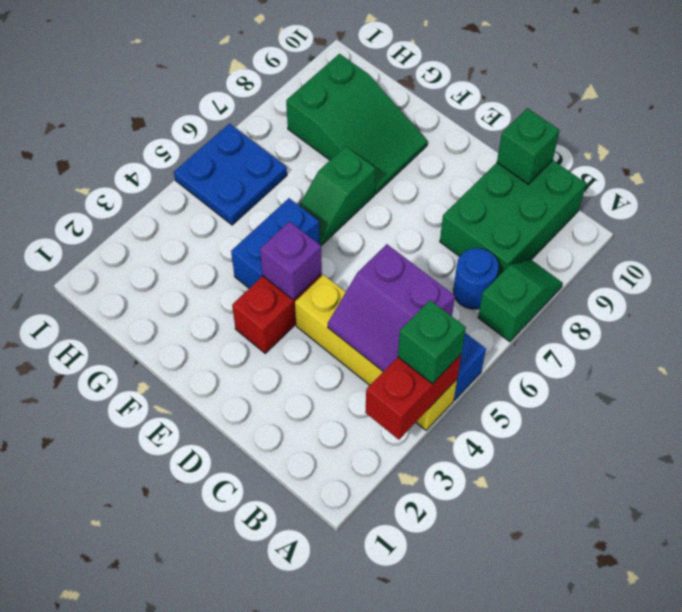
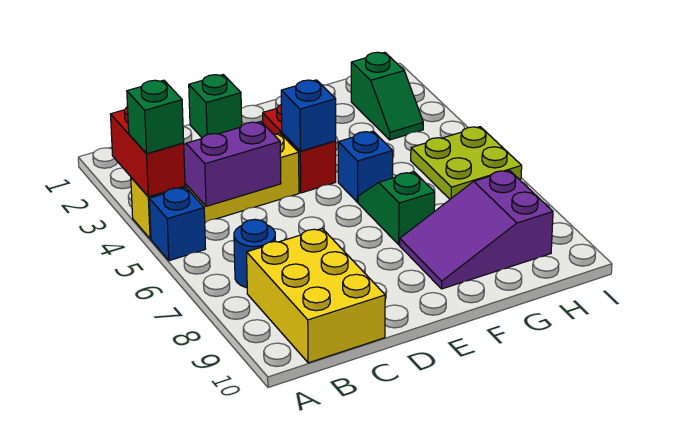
green 1x2 slope [478,260,563,342] -> green 1x2 slope moved to [351,52,423,140]
green 2x3 brick [440,160,586,277] -> yellow 2x3 brick [247,228,385,363]
green 1x1 brick [497,108,560,184] -> green 1x1 brick moved to [189,75,242,138]
purple 1x1 brick [260,222,322,300] -> blue 1x1 brick [281,80,336,151]
blue 1x2 brick [231,198,319,288] -> blue 1x1 brick [338,131,393,202]
green 2x3 slope [286,54,427,194] -> purple 2x3 slope [400,170,553,289]
blue 2x2 plate [174,124,287,225] -> lime 2x2 plate [411,127,522,199]

